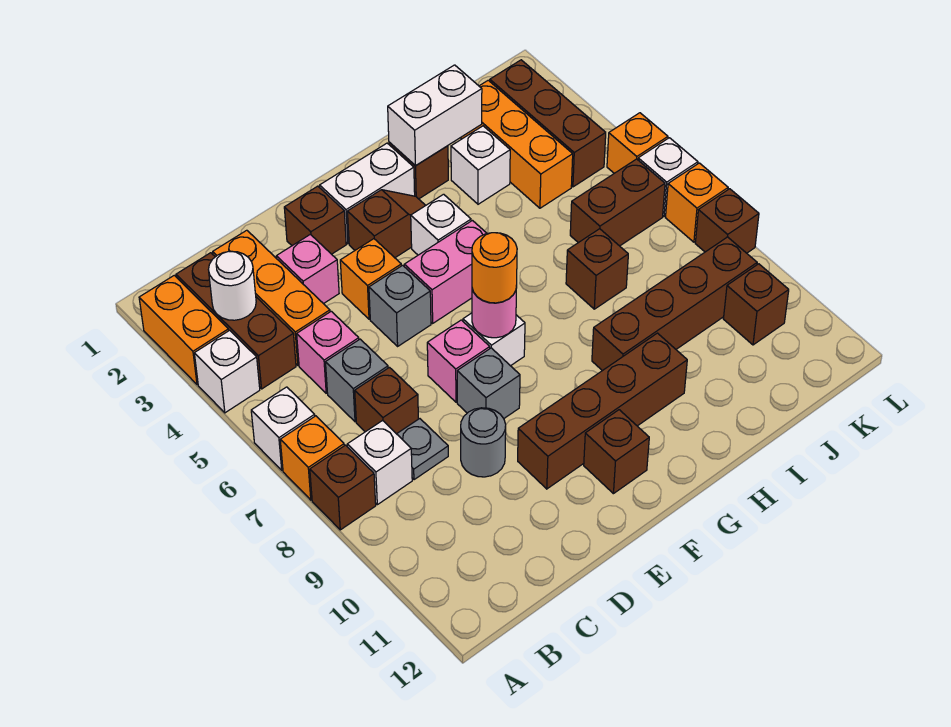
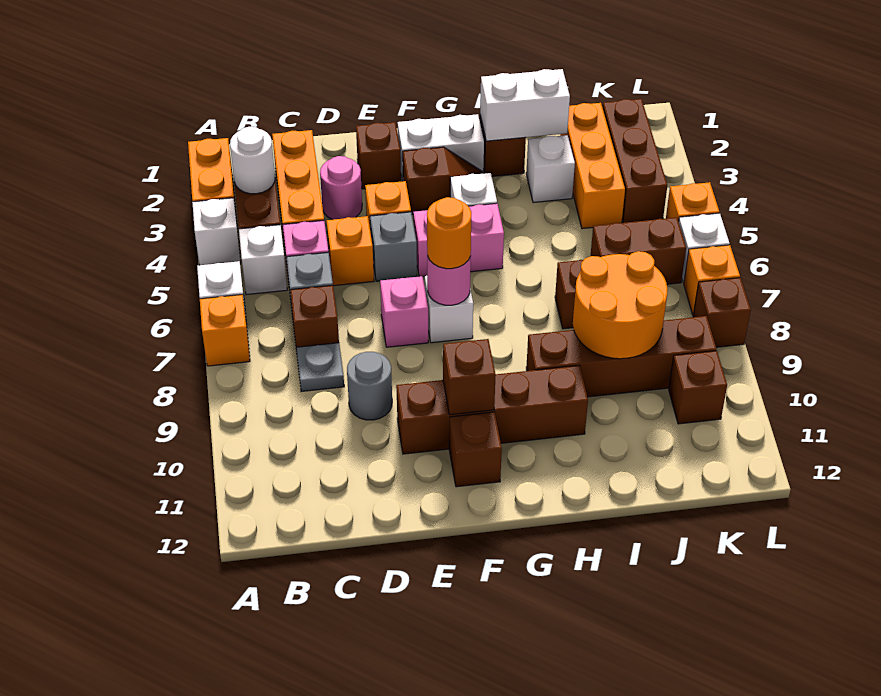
brown 1x1 brick [310,445,376,530] -> brown 1x1 brick moved to [443,339,496,415]
white 1x1 brick [347,421,412,505] -> white 1x1 brick moved to [239,225,287,295]
pink 1x1 brick [276,234,339,304] -> pink 1x1 round brick [320,156,362,220]
none -> orange 1x1 brick [327,216,374,286]
grey 1x1 brick [457,348,520,418] -> none
none -> orange 2x2 round brick [573,251,668,359]

